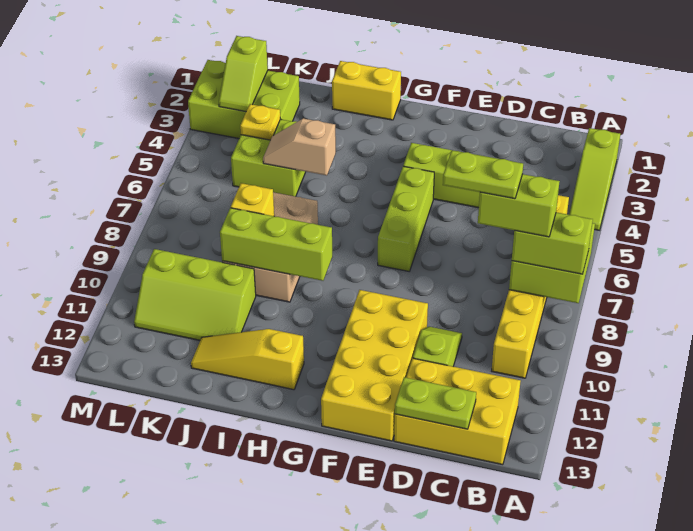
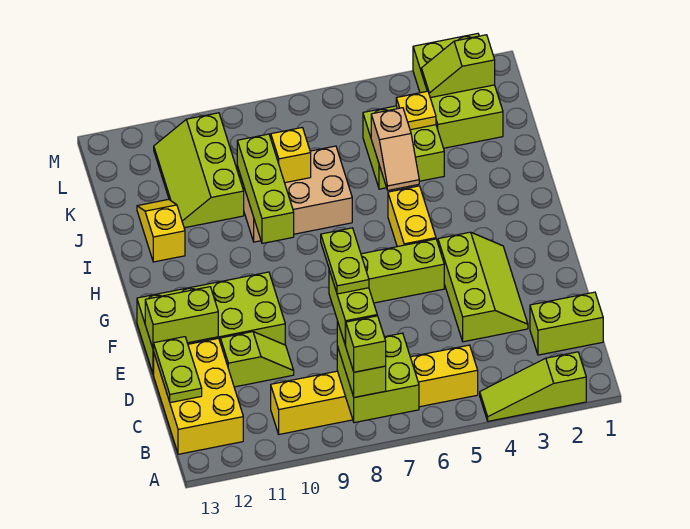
none -> lime 1x1 brick [345,316,386,372]
none -> lime 1x2 brick [530,292,603,355]
yellow 2x4 brick [321,290,428,441] -> lime 2x4 brick [137,272,285,375]
none -> lime 1x2 brick [145,287,218,350]
yellow 1x2 brick [332,61,401,120] -> yellow 1x2 brick moved to [388,186,436,247]
yellow 1x3 slope [191,329,304,390] -> yellow 1x2 slope [137,199,185,262]
tan 1x2 slope [263,118,336,175] -> tan 1x2 slope turned to [371,108,419,190]

